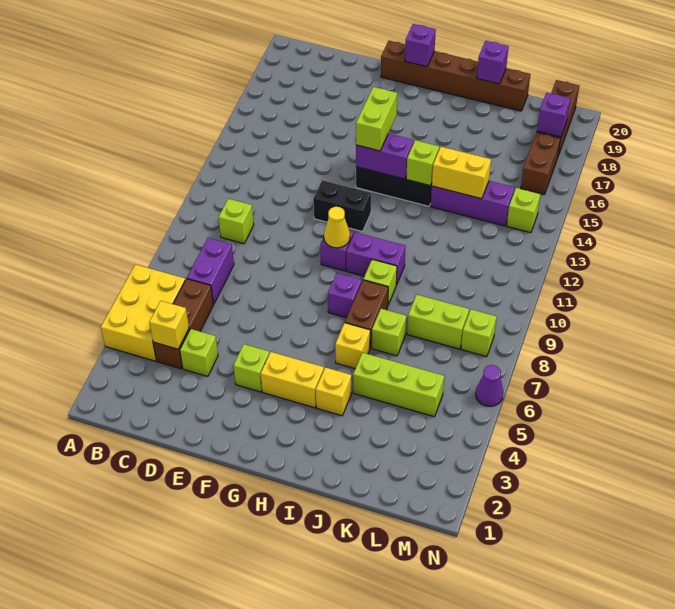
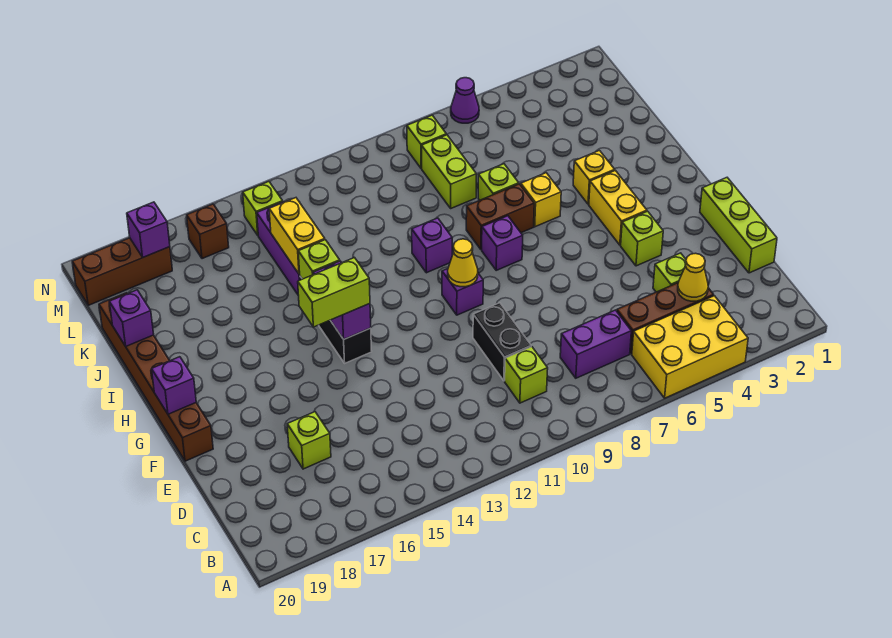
yellow 1x1 brick [149,301,189,349] -> yellow 1x1 cone [678,253,708,301]
black 1x2 brick [313,180,371,231] -> black 1x2 brick moved to [473,303,531,381]
purple 1x2 brick [346,232,406,285] -> purple 1x1 brick [412,218,452,273]
lime 1x1 brick [363,259,397,305] -> lime 1x1 brick moved to [287,412,331,469]
lime 1x3 brick [353,353,444,417] -> lime 1x3 brick moved to [700,178,777,273]
brown 1x2 brick [521,132,561,194] -> brown 1x1 brick [187,204,229,259]

